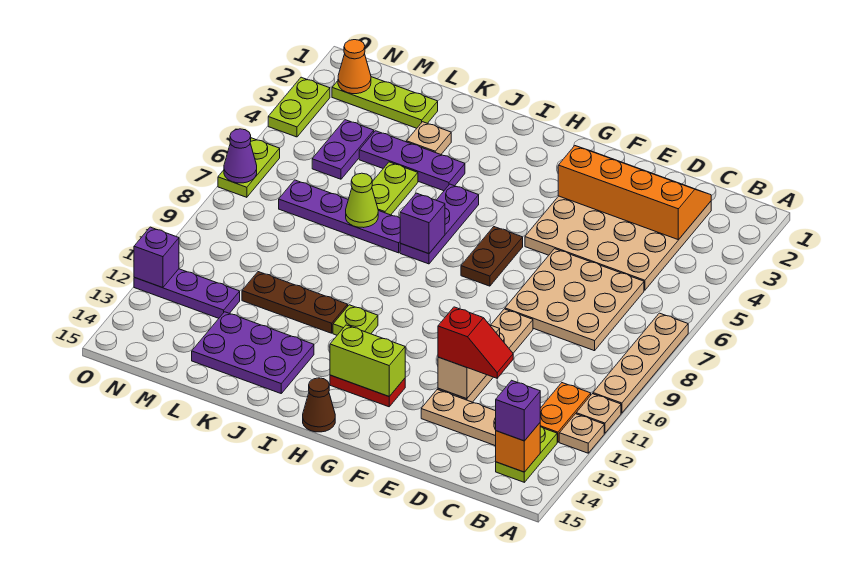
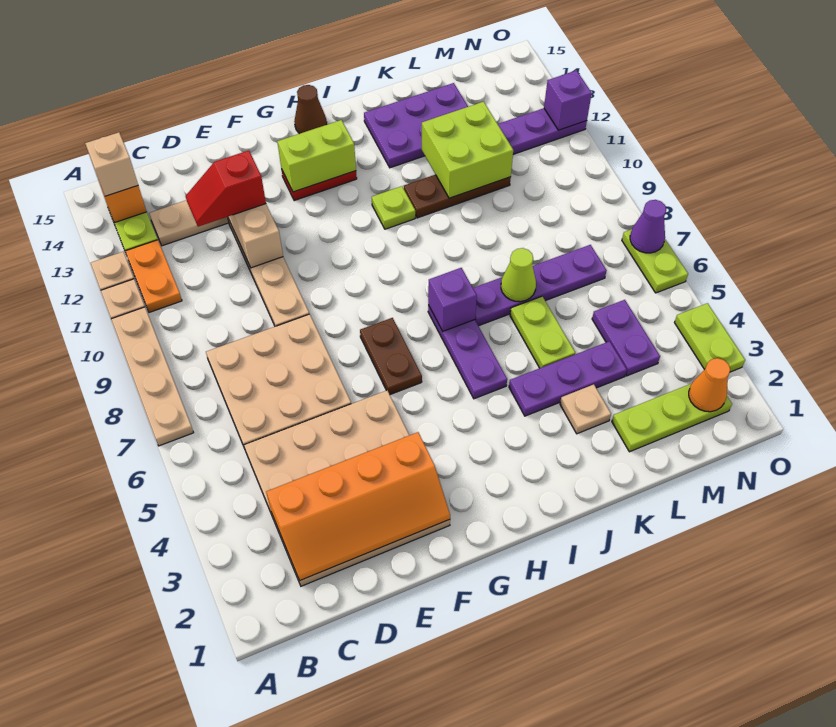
purple 1x1 brick [496,380,540,441] -> tan 1x1 brick [85,132,138,196]
none -> lime 2x2 brick [422,102,513,198]

